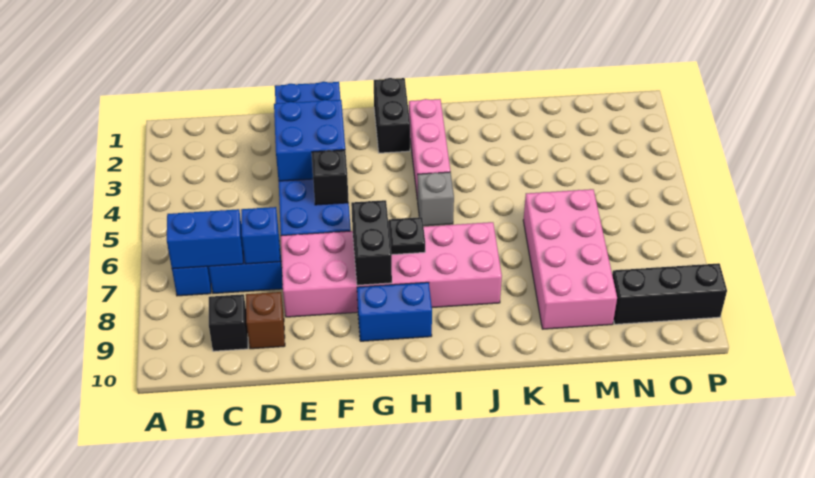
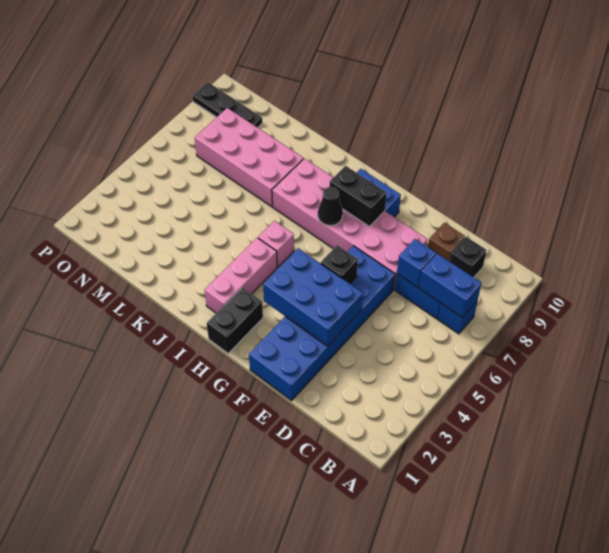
blue 2x2 brick [274,100,345,181] -> blue 2x3 brick [263,248,363,346]
black 1x2 brick [351,200,392,285] -> black 1x2 brick turned to [329,166,387,227]
black 1x1 plate [388,217,425,255] -> black 1x1 cone [318,187,343,226]
grey 1x1 brick [418,172,454,226] -> pink 1x1 brick [258,221,294,267]
pink 2x4 brick [523,189,617,329] -> pink 2x4 brick turned to [195,108,303,207]
black 1x3 brick [612,263,727,324] -> black 1x3 plate [193,82,262,128]

